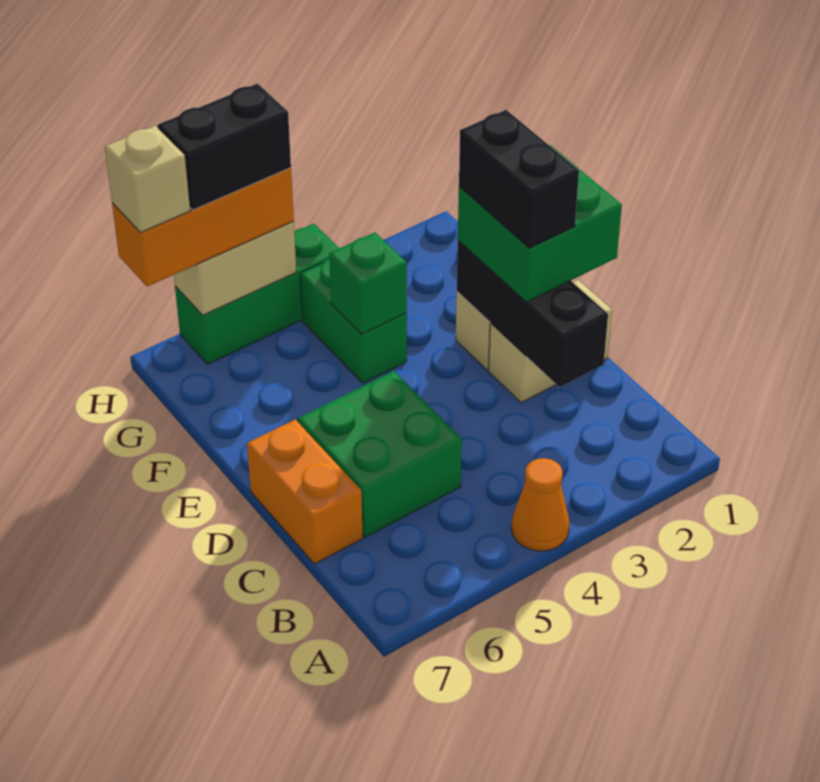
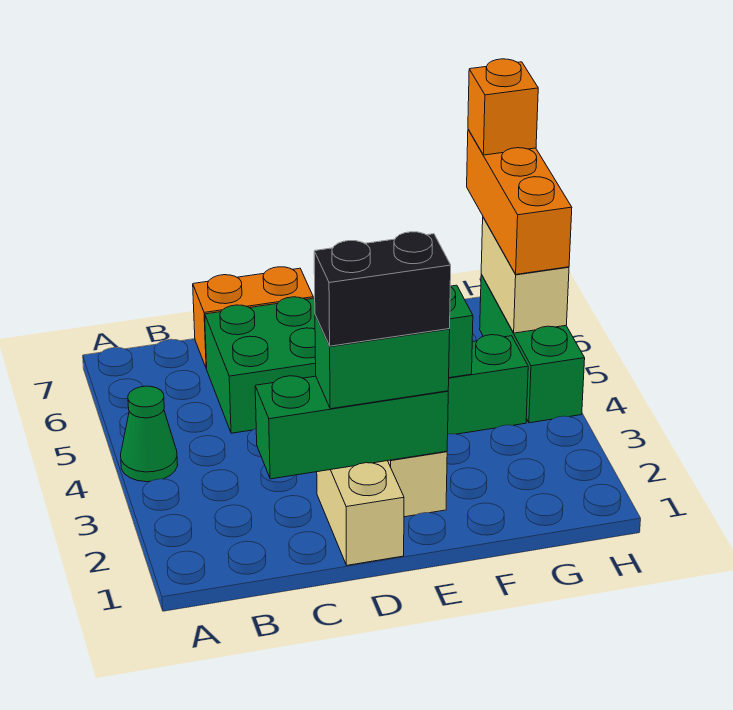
orange 1x1 cone [512,458,570,551] -> green 1x1 cone [121,386,178,482]
black 1x3 brick [457,240,608,387] -> green 1x3 brick [255,376,448,479]
green 2x2 brick [458,145,622,302] -> green 1x2 brick [315,315,450,409]
black 1x2 brick [158,84,291,210] -> none
tan 1x1 brick [105,126,190,233] -> orange 1x1 brick [468,59,538,155]

